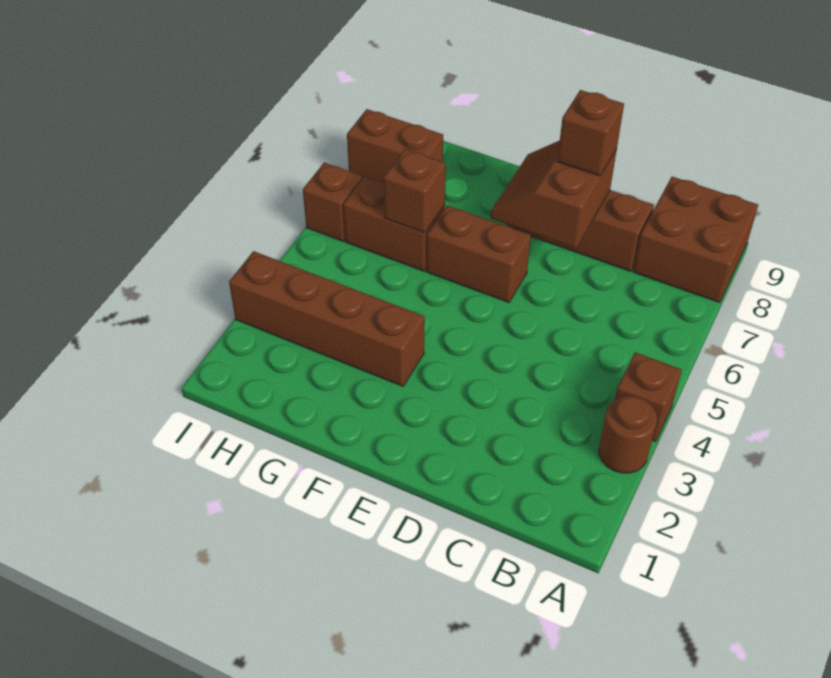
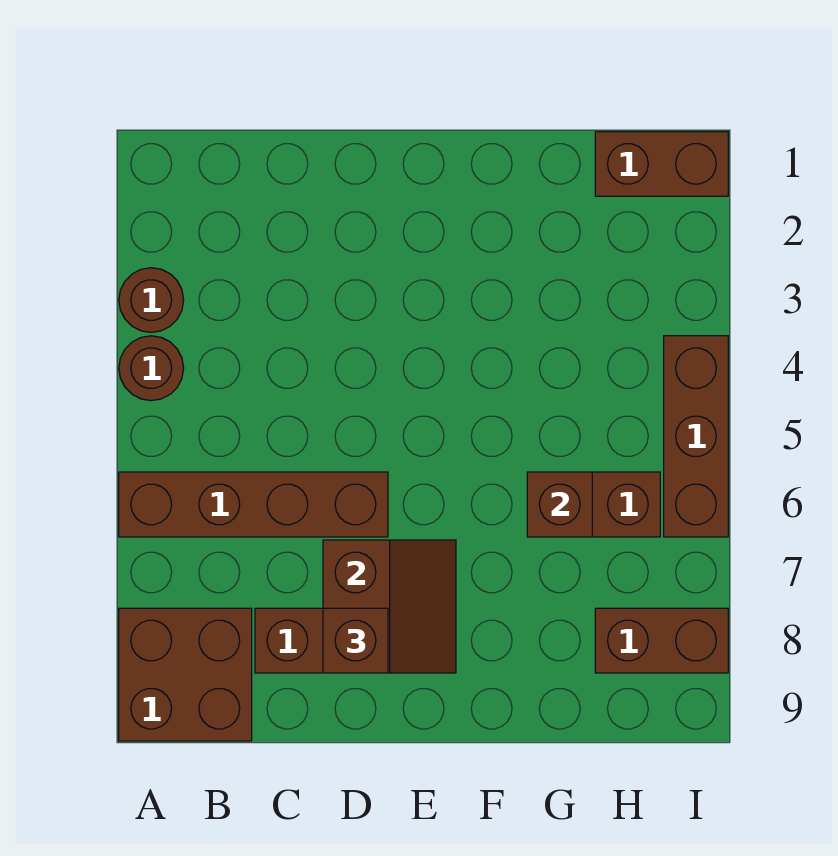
brown 1x1 brick [615,352,682,441] -> brown 1x1 round brick [119,336,184,401]
brown 1x2 brick [427,206,531,302] -> brown 1x2 brick moved to [595,132,728,196]
brown 1x4 brick [229,251,425,386] -> brown 1x4 brick moved to [119,472,388,537]
brown 1x1 brick [303,162,362,241] -> brown 1x3 brick [664,336,728,537]

